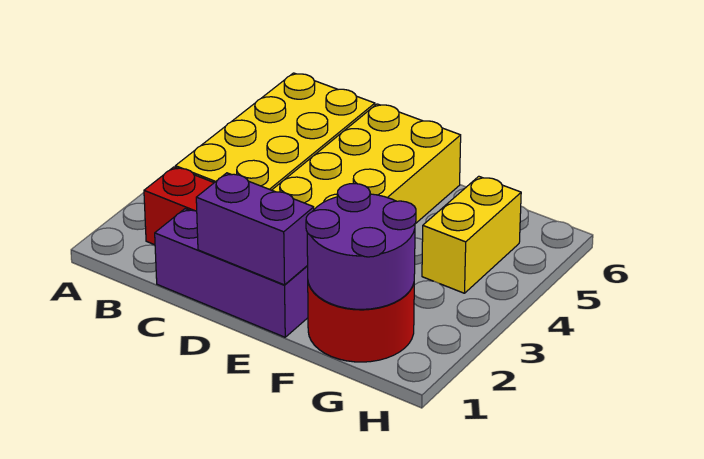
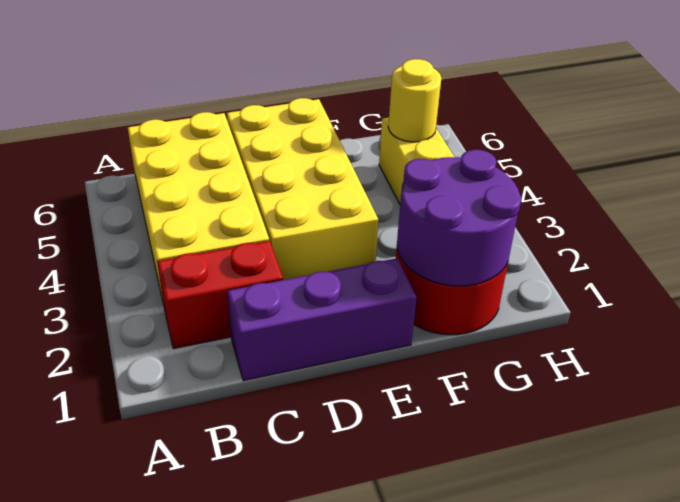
purple 1x2 brick [196,173,314,285] -> none
none -> yellow 1x1 round brick [388,59,441,142]

